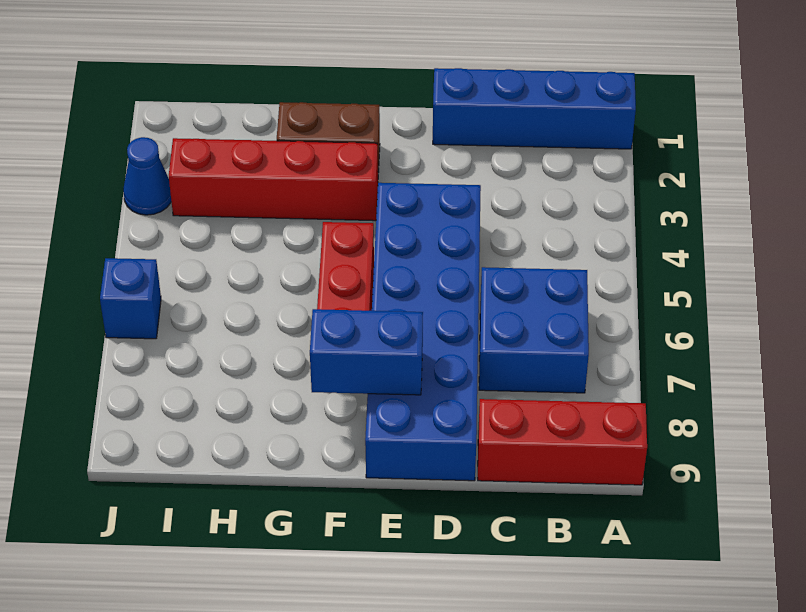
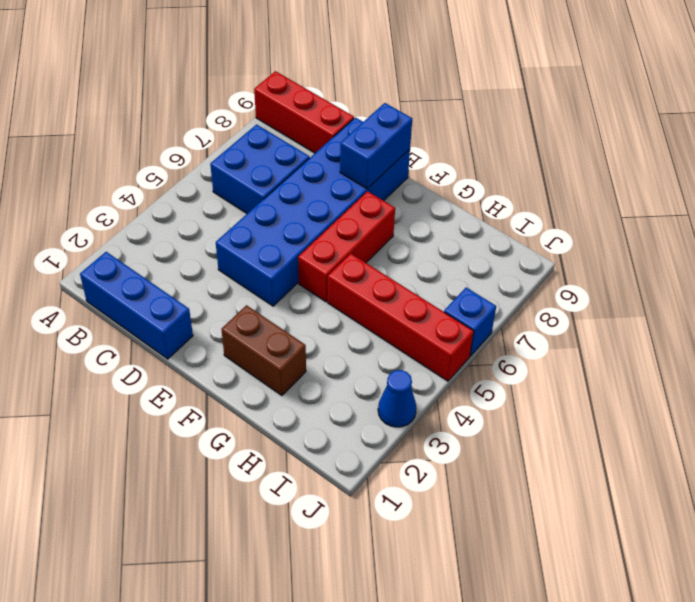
blue 1x4 brick [433,68,636,149] -> blue 1x3 brick [80,252,193,359]
blue 1x2 brick [310,309,423,395] -> blue 1x2 brick turned to [340,103,412,189]
red 1x4 brick [169,138,378,221] -> red 1x4 brick moved to [328,253,474,381]

